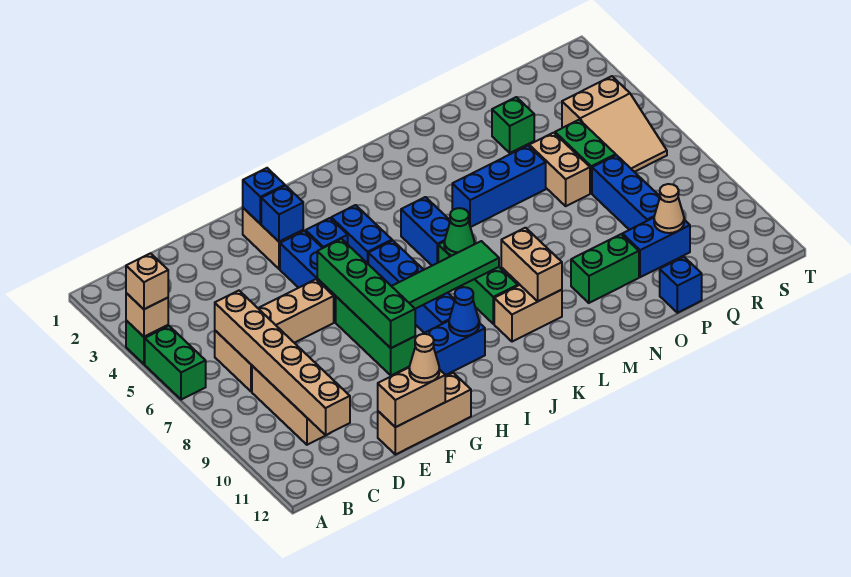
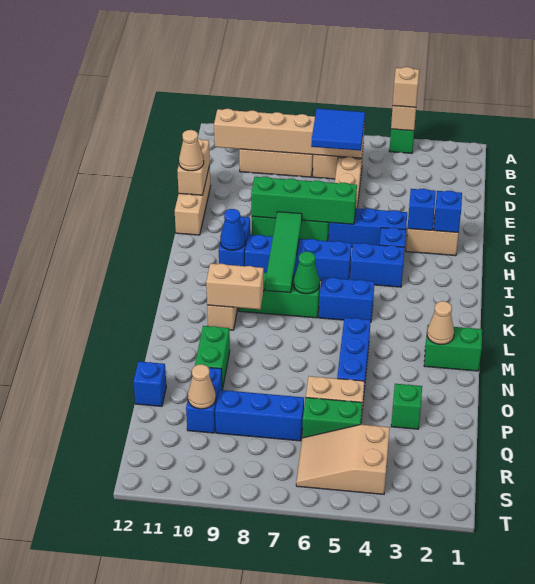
green 1x2 brick [145,326,206,400] -> green 1x2 brick moved to [424,325,482,371]
none -> blue 2x2 tile [311,109,365,151]
none -> tan 1x1 cone [427,301,454,345]

